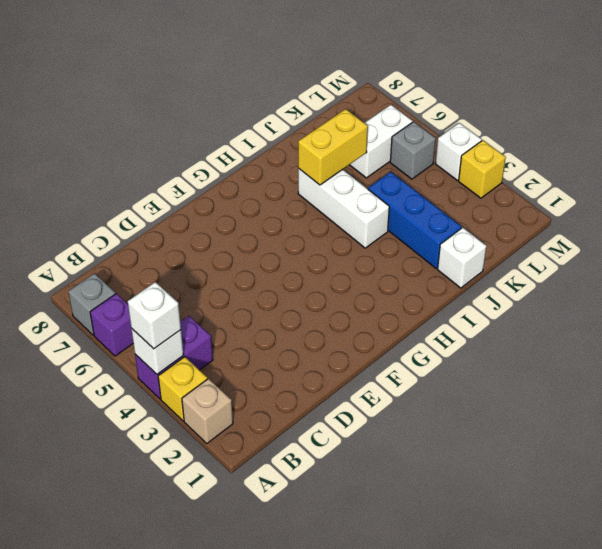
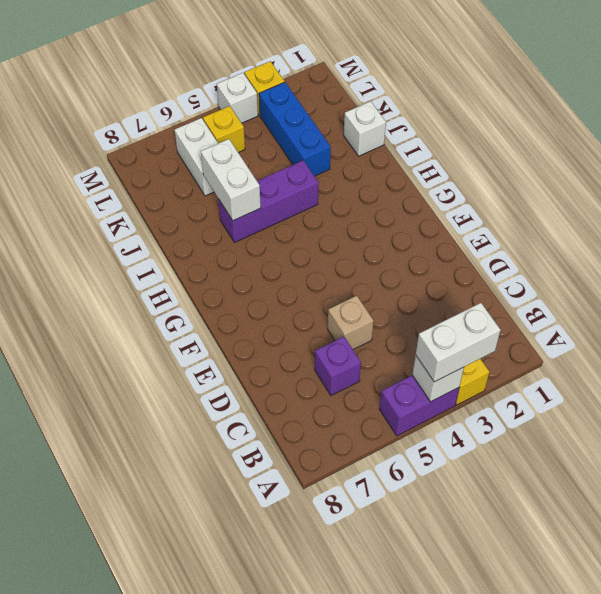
tan 1x1 brick [182,379,233,443] -> tan 1x1 brick moved to [328,296,374,349]
purple 1x2 brick [135,316,213,399] -> purple 1x2 brick turned to [380,375,459,436]
white 1x1 brick [128,282,181,349] -> white 1x2 brick [416,303,501,382]
purple 1x1 brick [90,294,133,356] -> purple 1x1 brick moved to [315,337,361,396]
grey 1x1 brick [68,273,116,335] -> none
white 1x3 brick [298,169,389,248] -> purple 1x3 brick [218,161,319,243]
yellow 1x2 brick [298,109,368,185] -> white 1x2 brick [201,139,261,221]
blue 1x3 brick [368,172,461,268] -> blue 1x3 brick turned to [259,82,331,176]
grey 1x1 brick [390,122,436,179] -> yellow 1x1 brick [203,106,245,153]

